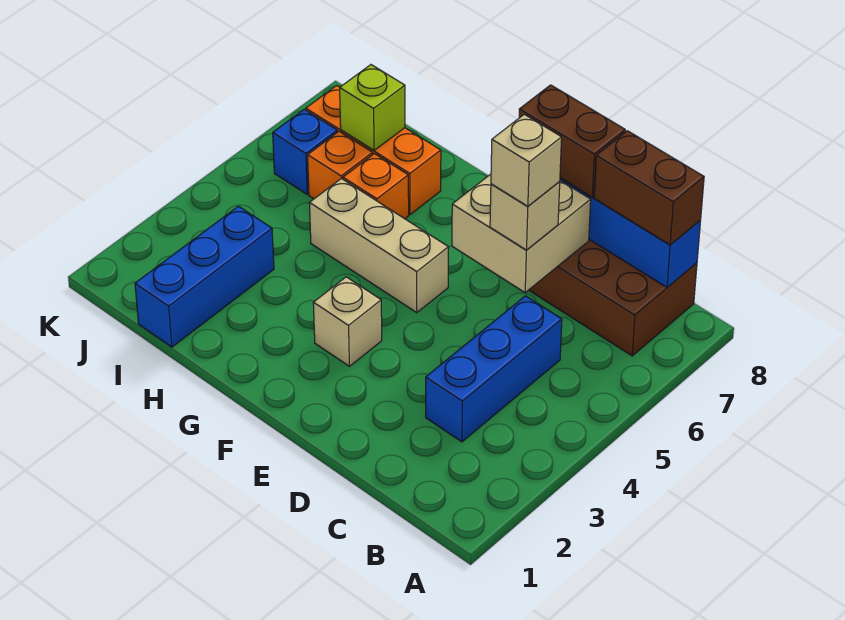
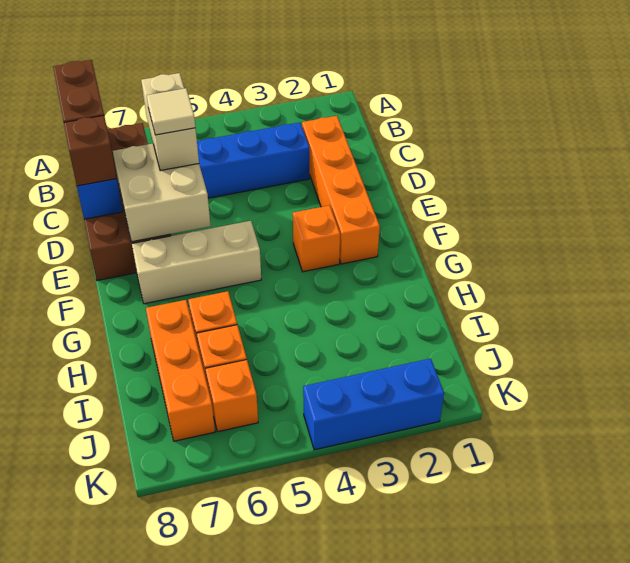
none -> orange 1x4 brick [302,116,380,264]
tan 1x1 brick [490,181,560,250] -> tan 1x2 brick [141,73,199,171]
tan 1x1 brick [491,114,562,206] -> tan 1x1 tile [146,88,195,135]
brown 1x2 brick [519,85,625,197] -> brown 1x1 brick [64,115,117,186]
tan 1x1 brick [313,277,382,366] -> orange 1x1 brick [293,205,340,272]
tan 1x3 brick [309,178,449,313] -> tan 1x3 brick turned to [132,221,261,304]
blue 1x3 brick [135,206,274,347] -> blue 1x3 brick moved to [303,358,444,450]
lime 1x1 brick [340,65,405,150] -> none
blue 1x1 brick [273,109,337,194] -> orange 1x1 brick [205,360,258,432]

